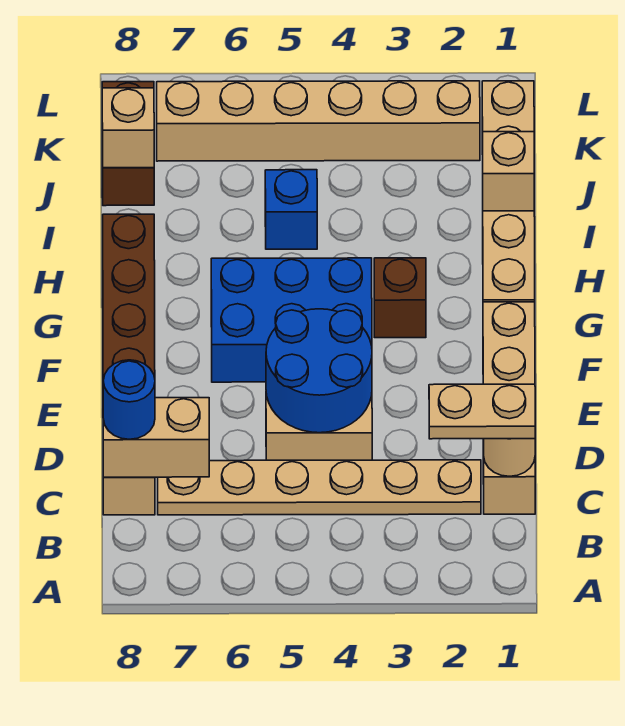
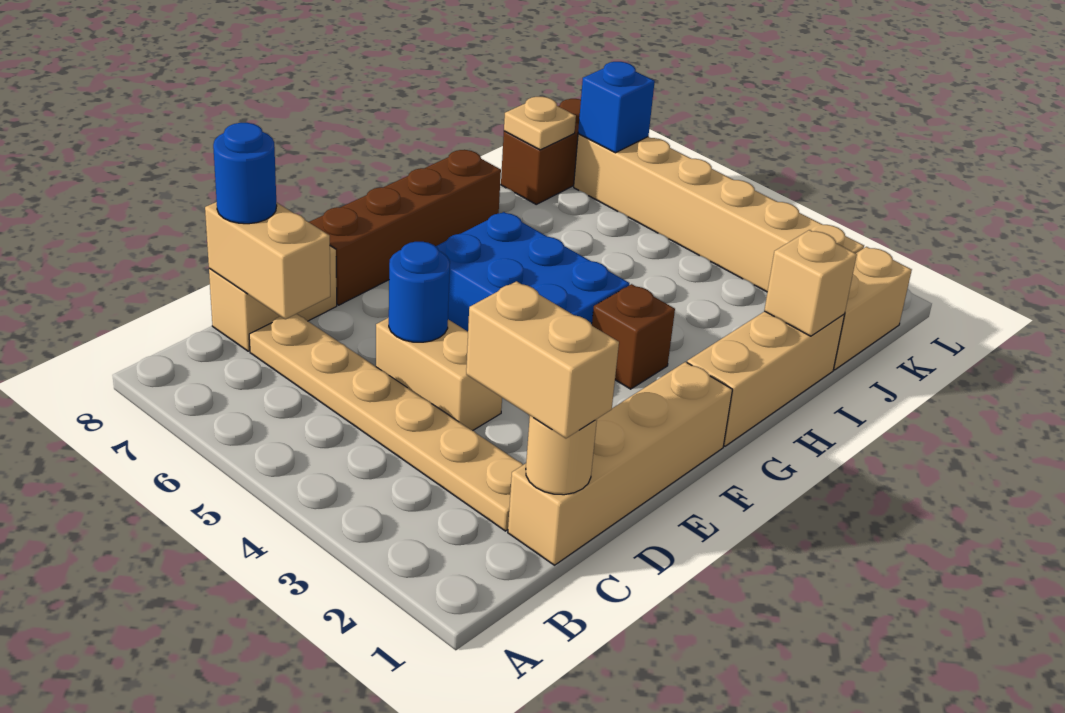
tan 1x2 plate [429,384,535,439] -> tan 1x2 brick [466,281,619,438]
blue 2x2 round brick [266,309,372,433] -> blue 1x1 round brick [389,242,450,342]
blue 1x1 brick [265,170,317,249] -> blue 1x1 brick moved to [578,62,655,153]
tan 1x1 brick [102,88,154,168] -> tan 1x1 plate [504,97,576,150]

